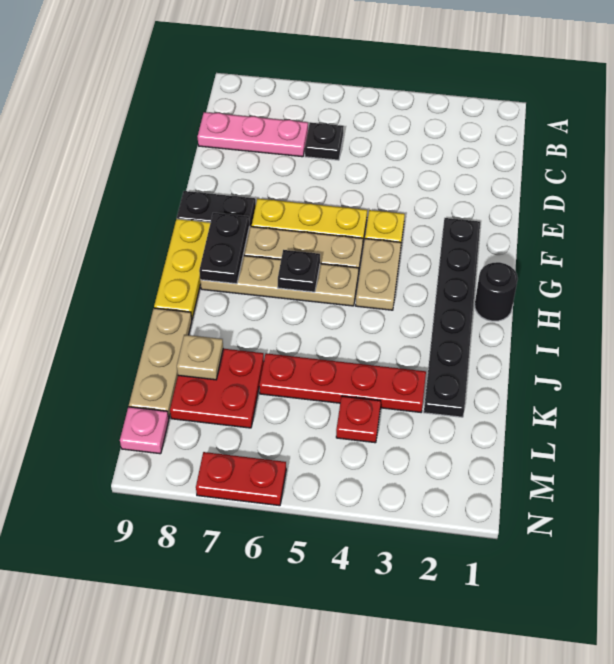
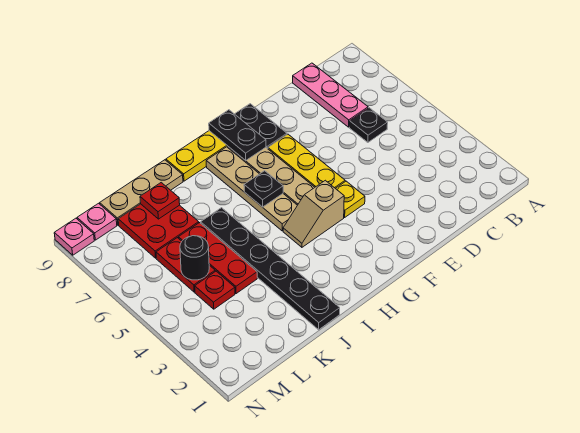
black 1x6 plate [424,218,480,417] -> black 1x6 plate turned to [201,208,340,330]
tan 1x2 plate [356,239,401,310] -> tan 1x2 slope [283,180,344,247]
black 1x2 plate [199,213,249,284] -> black 1x2 plate turned to [209,110,266,161]
black 1x1 round brick [475,262,518,321] -> black 1x1 round brick moved to [180,236,209,280]
red 1x4 plate [259,353,426,412] -> red 1x3 plate [179,223,257,294]
tan 1x1 plate [177,335,223,380] -> red 1x1 plate [140,183,180,219]
red 1x2 plate [196,452,286,506] -> red 1x2 plate moved to [156,238,215,292]
none -> pink 1x1 plate [54,218,94,255]

